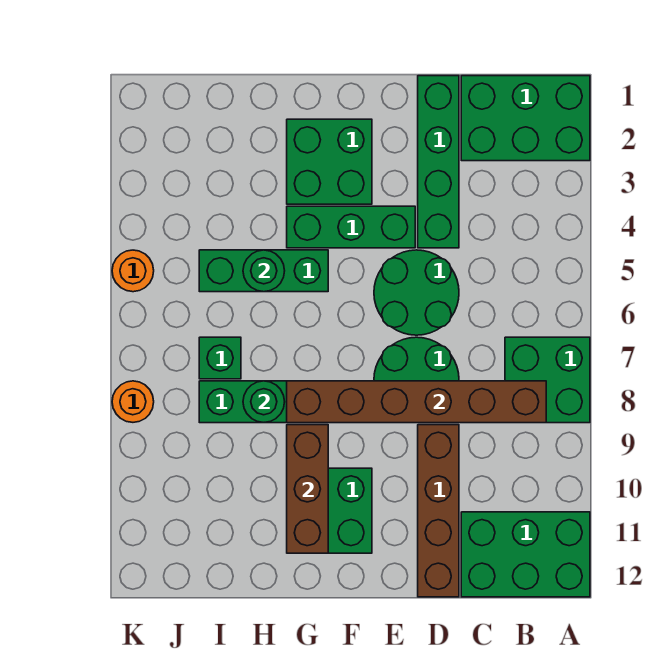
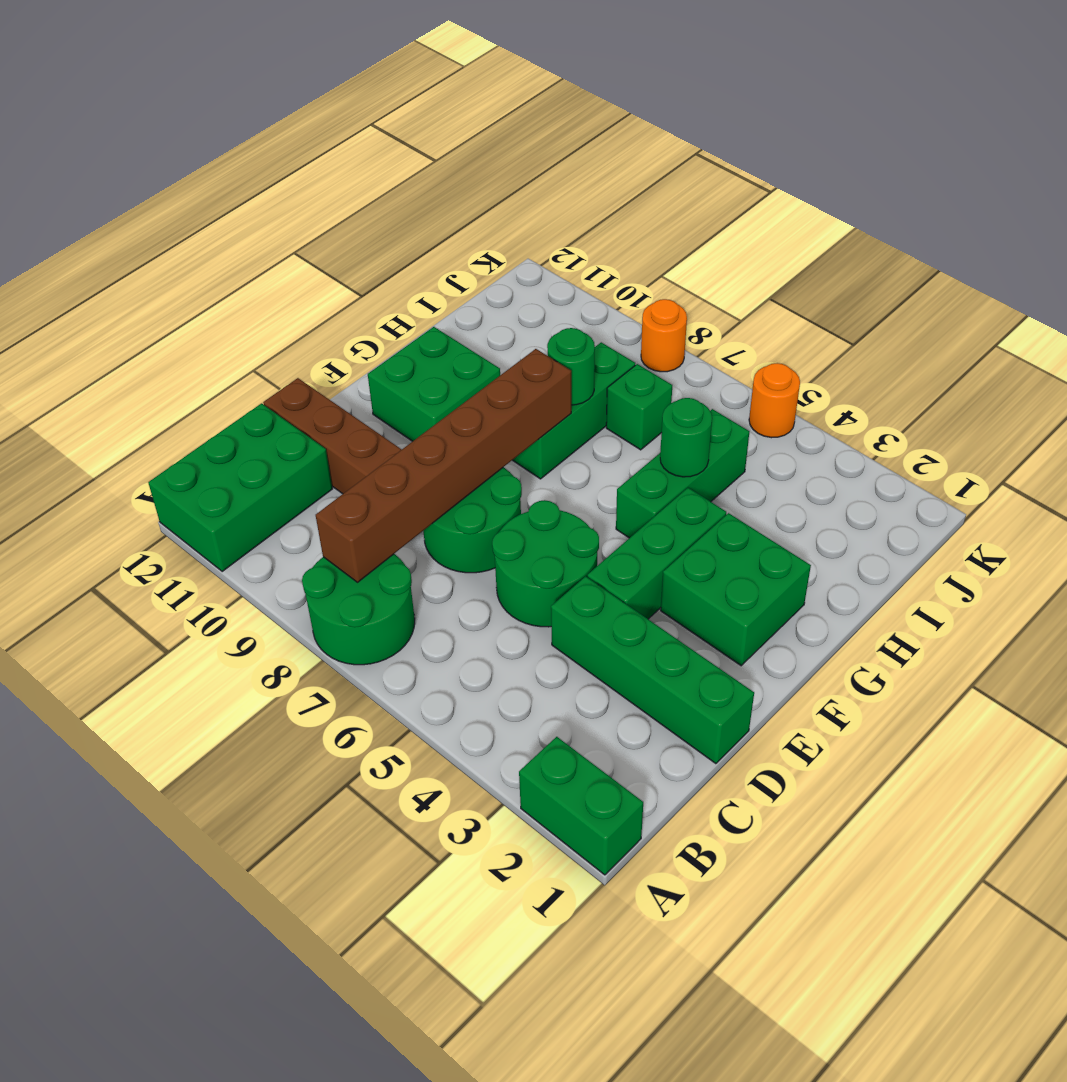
green 2x3 brick [461,76,590,161] -> green 1x2 brick [519,737,643,875]
green 2x2 brick [505,337,590,423] -> green 2x2 round brick [302,554,415,665]
brown 1x3 brick [287,425,328,553] -> none

